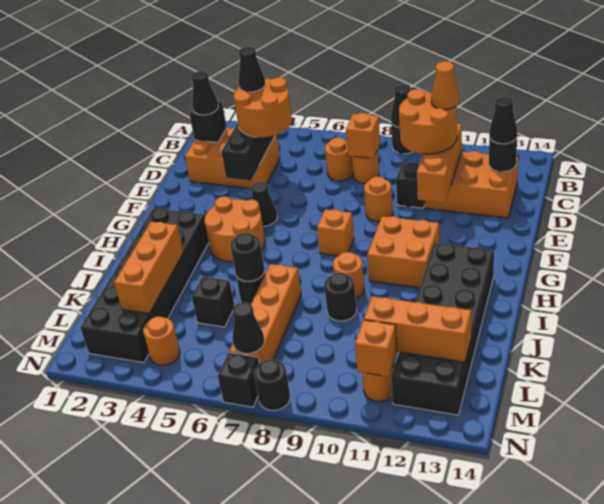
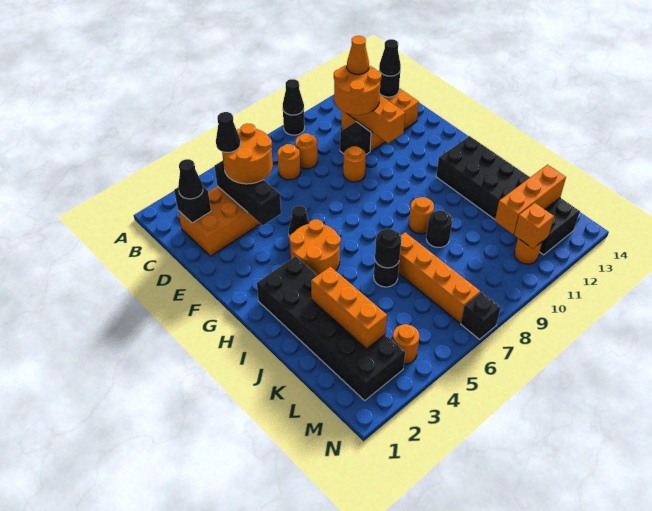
orange 1x1 brick [346,113,380,159] -> none
orange 1x1 brick [317,210,354,256] -> none
orange 2x2 brick [367,216,439,288] -> none
black 1x1 brick [192,277,234,327] -> none
black 1x1 cone [232,302,265,354] -> none
black 1x1 round brick [254,359,290,410] -> none

